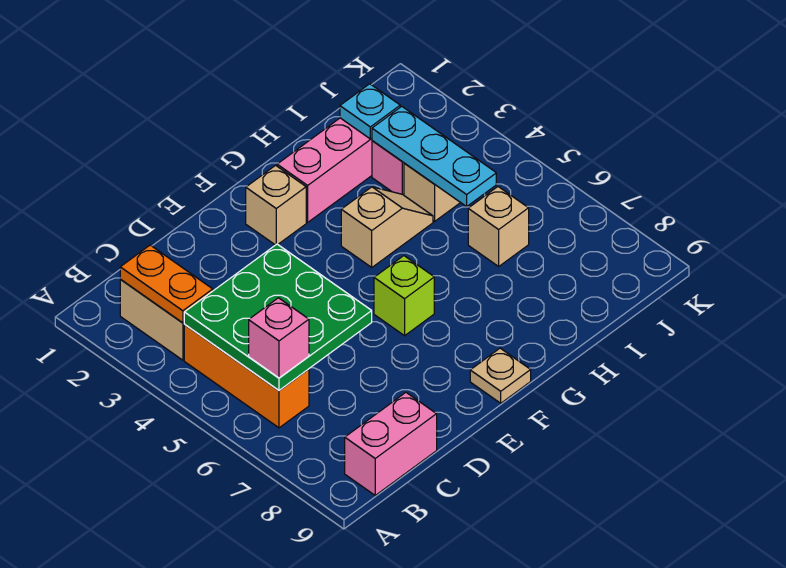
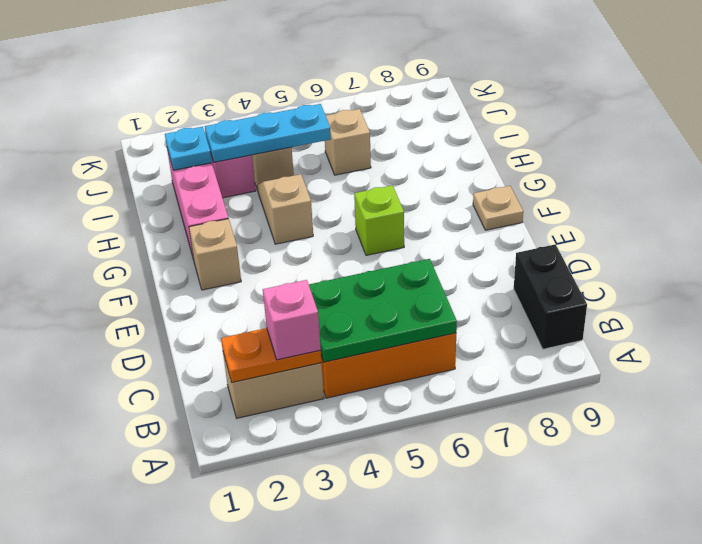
green 3x3 plate [184,244,372,390] -> green 2x3 plate [309,259,457,362]
pink 1x1 brick [249,298,309,378] -> pink 1x1 brick moved to [263,280,321,360]
pink 1x2 brick [345,393,437,495] -> black 1x2 brick [514,244,587,349]

